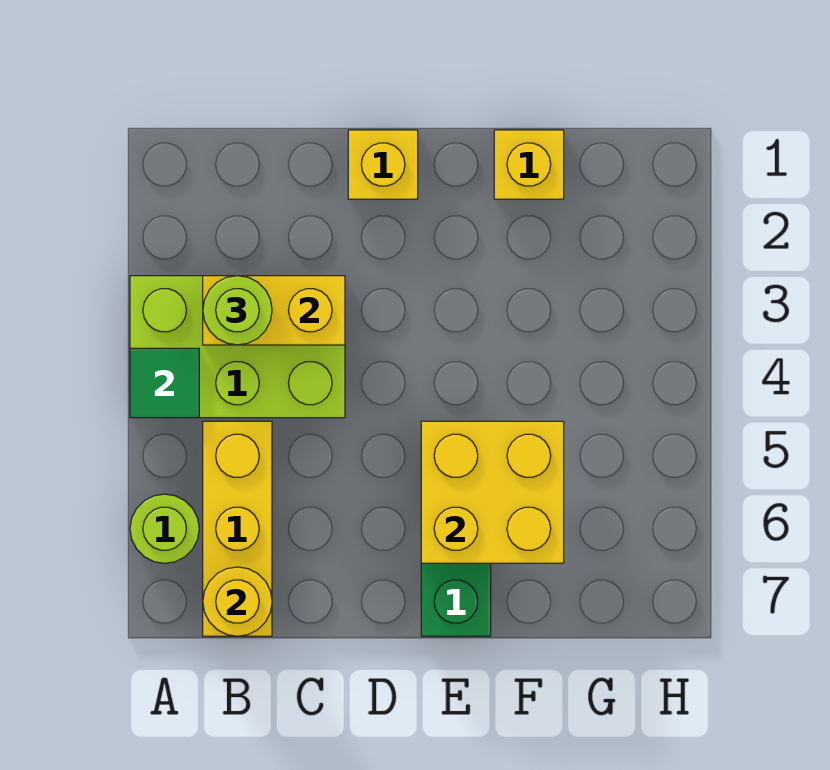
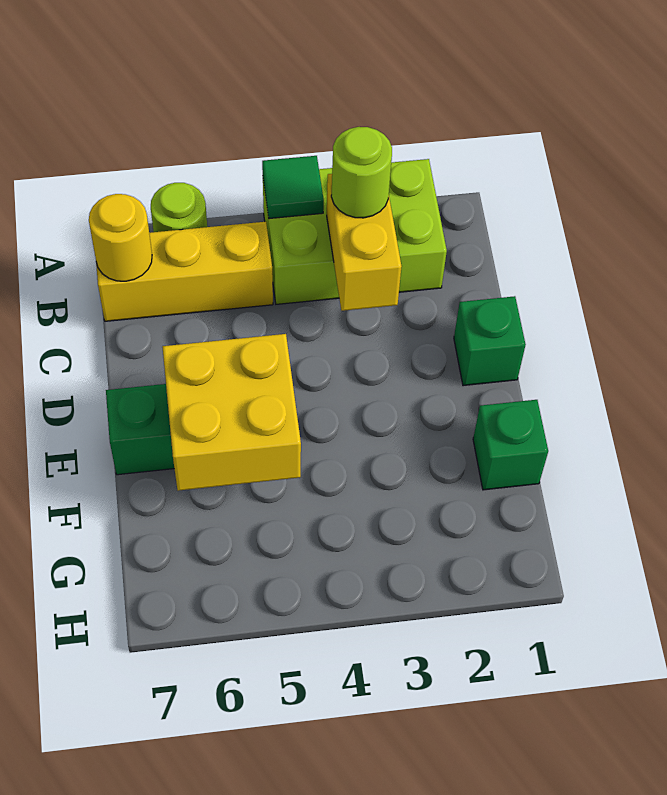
lime 2x3 brick [130,276,345,418] -> lime 2x3 brick turned to [263,159,447,304]
yellow 1x1 brick [348,130,418,199] -> green 1x1 brick [454,296,526,386]
yellow 1x1 brick [494,130,564,199] -> green 1x1 brick [473,400,548,490]

